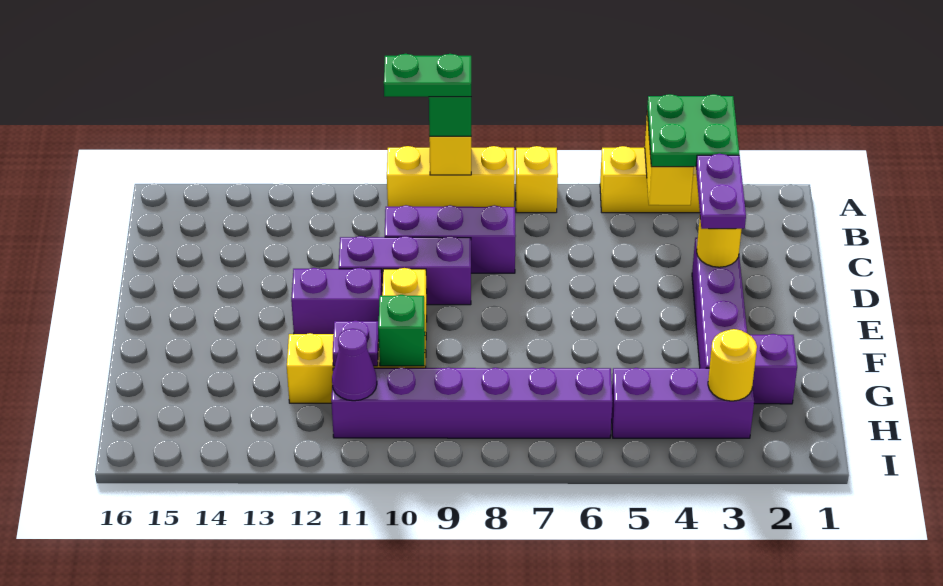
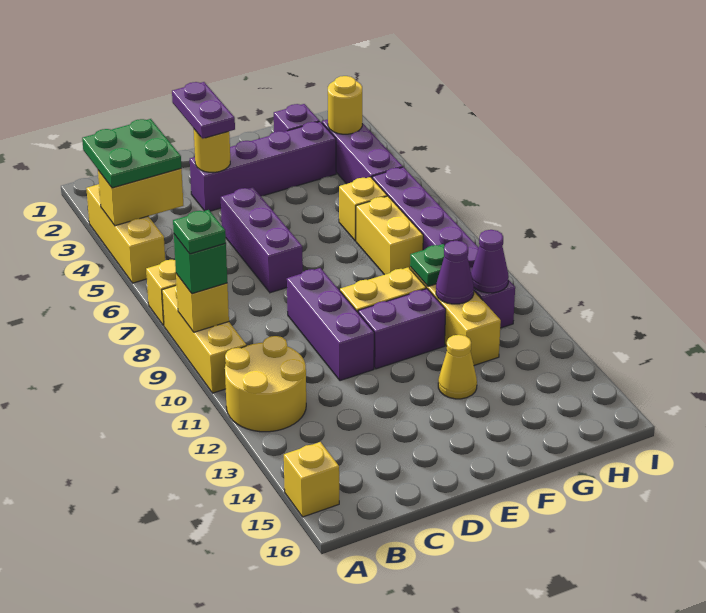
green 1x2 plate [384,54,471,97] -> green 1x1 plate [173,210,226,254]
none -> yellow 2x2 round brick [225,336,306,432]
none -> yellow 1x1 brick [284,442,339,517]
purple 1x2 plate [696,154,746,229] -> purple 1x2 plate turned to [172,82,235,139]
purple 1x3 brick [385,205,516,273] -> purple 1x3 brick moved to [221,187,303,293]
purple 1x2 brick [291,268,382,334] -> purple 1x2 brick turned to [358,289,446,369]
none -> yellow 1x1 cone [438,335,477,399]
none -> yellow 1x1 brick [339,177,387,241]
none -> yellow 1x2 brick [356,196,423,275]
green 1x1 brick [378,295,425,366] -> green 1x1 plate [410,244,445,286]
purple 1x1 plate [333,321,379,366] -> purple 1x1 cone [436,241,474,304]

